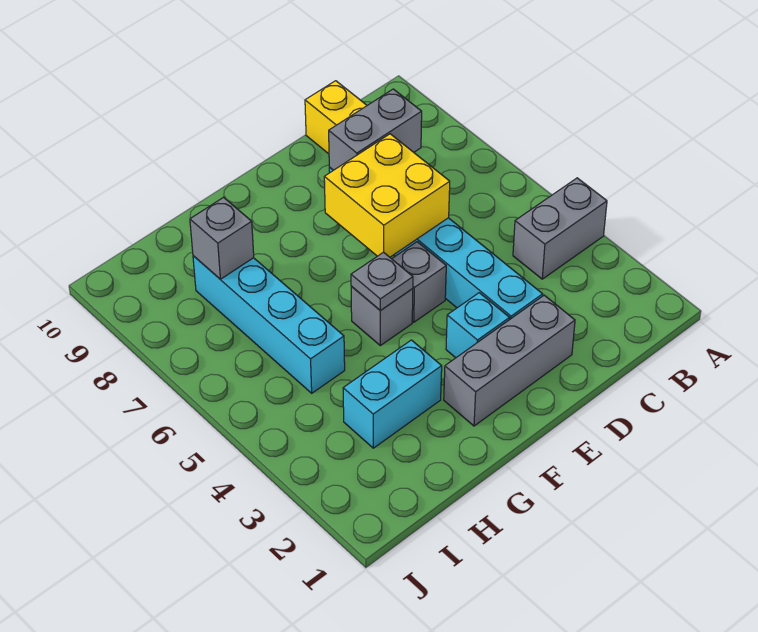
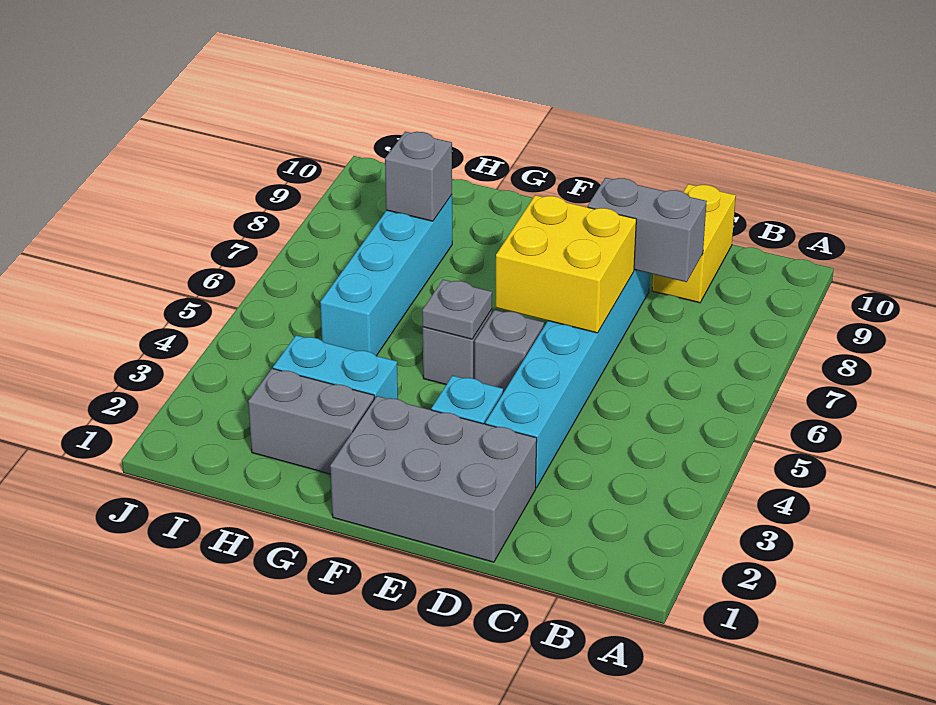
grey 1x2 brick [513,178,607,279] -> grey 1x2 brick moved to [248,369,374,474]
grey 1x3 brick [444,295,575,426] -> grey 2x3 brick [330,396,537,562]

